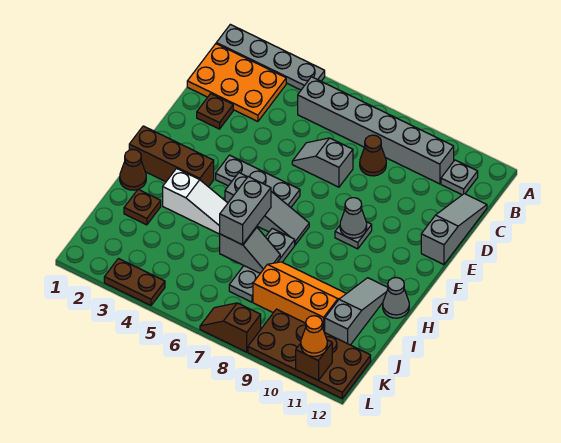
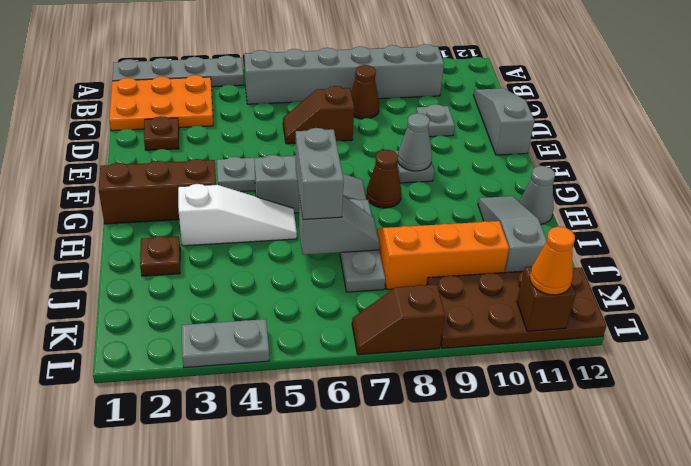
grey 1x1 plate [441,160,478,195] -> grey 1x1 plate moved to [416,104,455,137]
grey 1x2 slope [292,138,353,187] -> brown 1x2 slope [283,86,354,144]
brown 1x1 cone [120,149,146,190] -> brown 1x1 cone moved to [366,150,401,208]
brown 1x2 plate [104,259,165,305] -> grey 1x2 plate [182,319,269,368]

